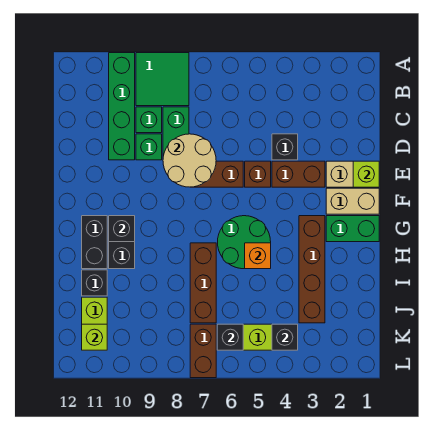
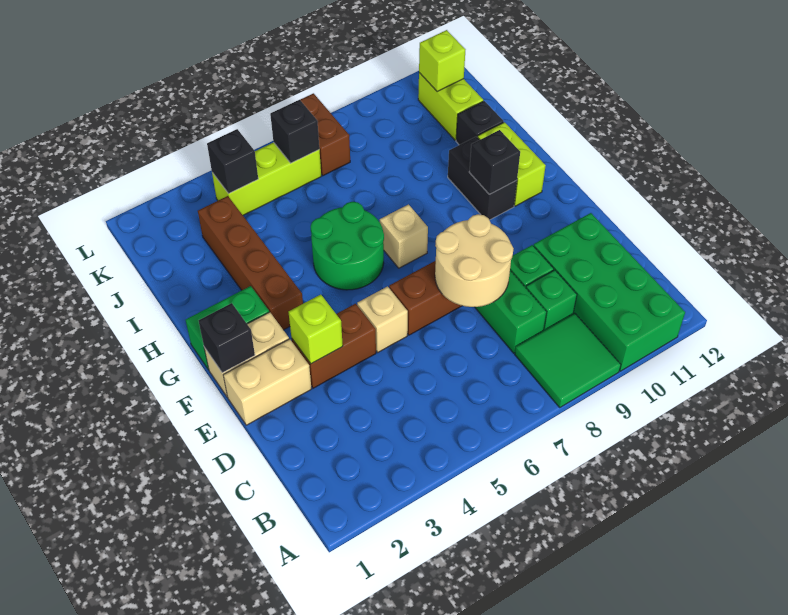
green 1x4 brick [109,53,135,160] -> green 2x4 brick [534,213,685,371]
black 1x1 brick [272,134,298,160] -> black 1x1 brick moved to [198,303,255,373]
lime 1x1 brick [353,161,379,187] -> lime 1x1 brick moved to [289,295,343,364]
brown 1x1 brick [245,161,271,187] -> tan 1x1 brick [357,286,408,352]
none -> tan 1x1 brick [380,204,428,268]
black 1x2 brick [82,216,107,269] -> lime 1x2 brick [478,122,546,206]
orange 1x1 brick [245,243,271,269] -> none
brown 1x3 brick [190,243,216,323] -> none

